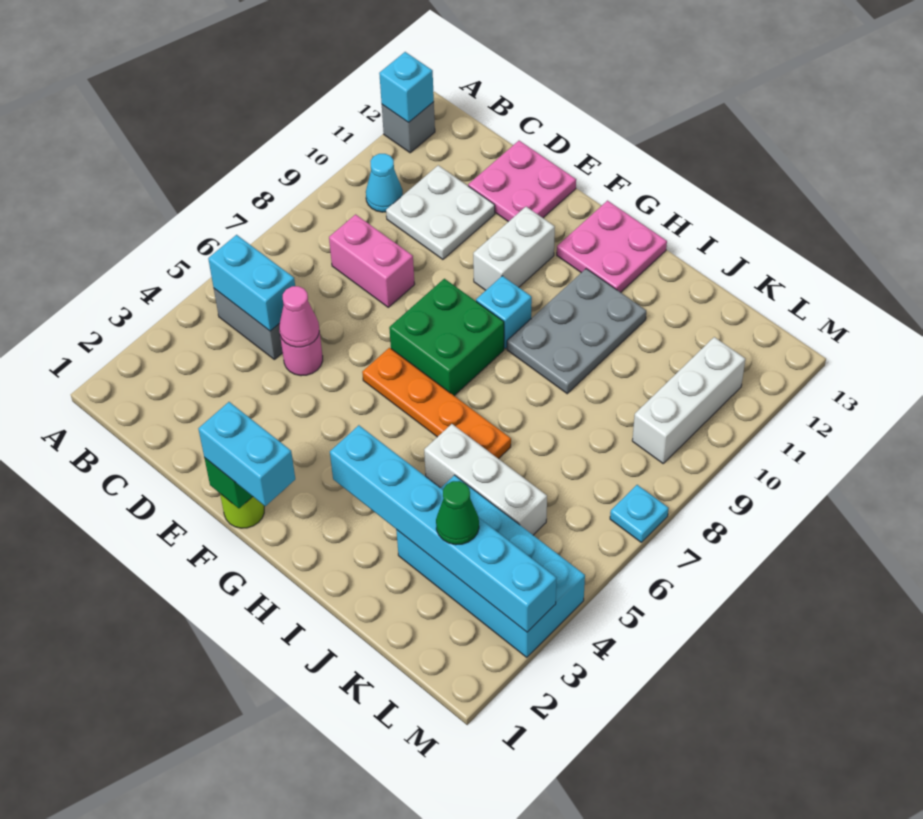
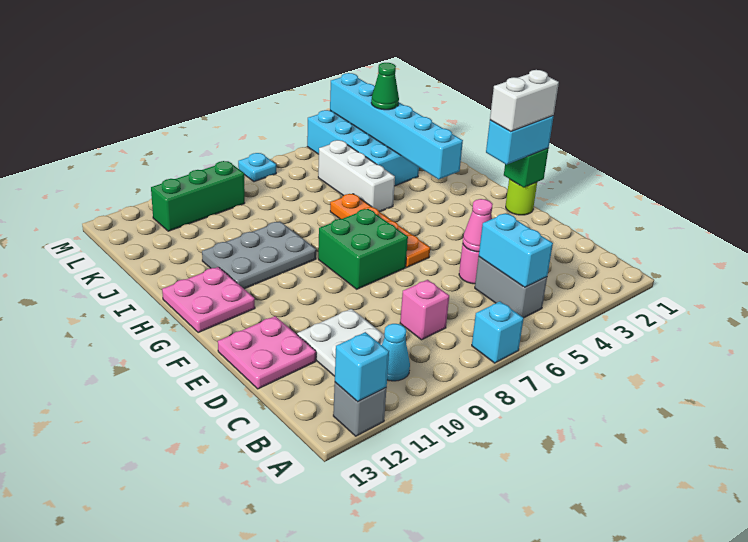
pink 1x2 brick [329,214,415,307] -> pink 1x1 brick [400,280,449,340]
cyan 1x2 brick [198,402,295,506] -> cyan 1x2 brick turned to [486,116,554,165]
white 1x2 brick [473,207,555,290] -> white 1x2 brick moved to [490,70,559,132]
cyan 1x1 brick [476,276,532,349] -> cyan 1x1 brick moved to [472,301,524,363]
white 1x3 brick [632,337,745,463] -> green 1x3 brick [151,161,245,231]

